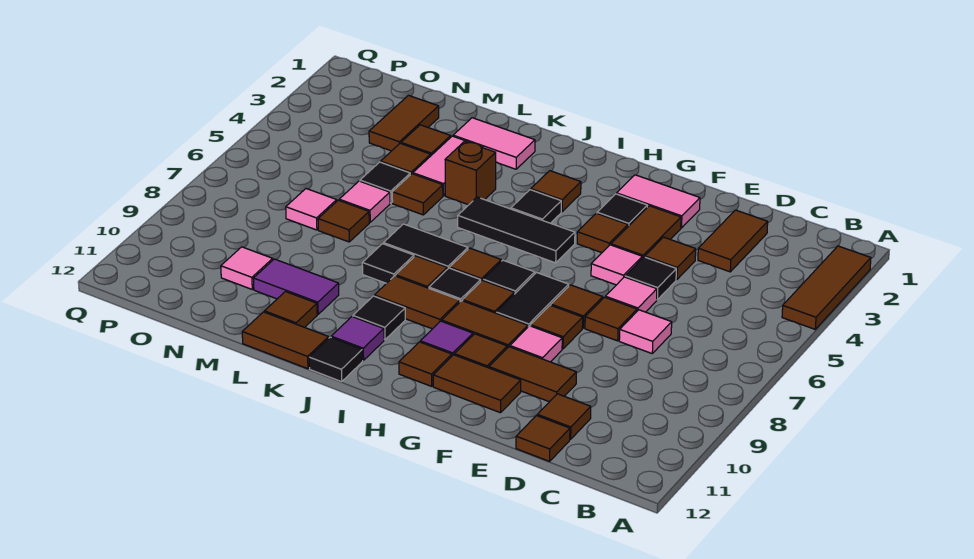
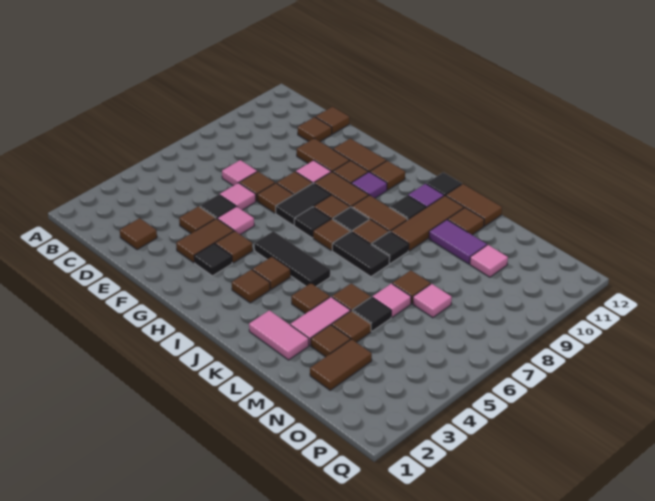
brown 1x3 tile [782,246,871,329] -> brown 1x3 tile moved to [391,196,464,251]
brown 1x2 tile [698,210,768,272] -> brown 1x1 tile [120,218,157,250]
pink 1x2 tile [617,175,700,228] -> none
black 1x1 tile [511,190,561,223] -> brown 1x1 tile [253,257,291,289]
brown 1x1 brick [445,141,496,205] -> brown 1x1 tile [291,283,330,314]

